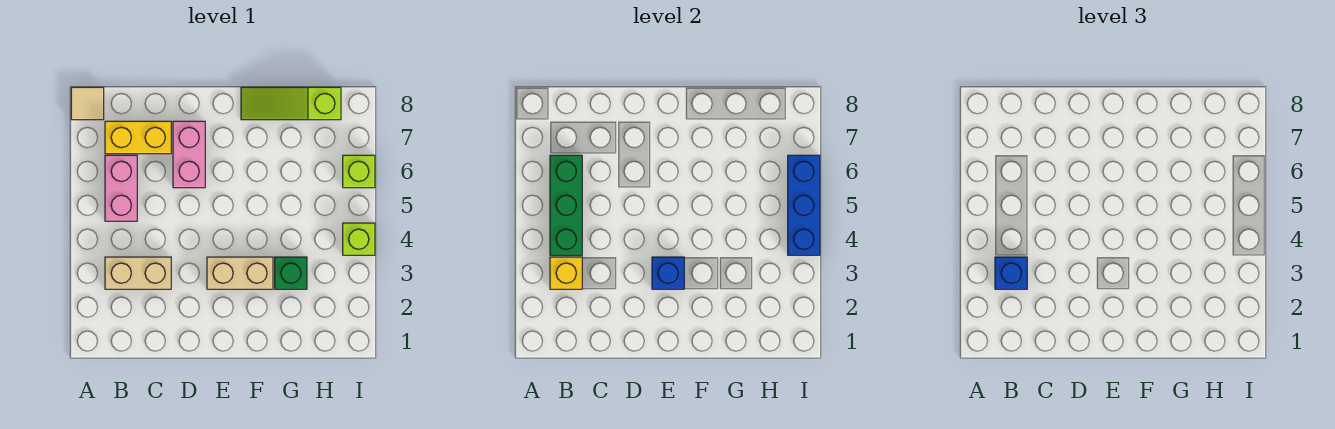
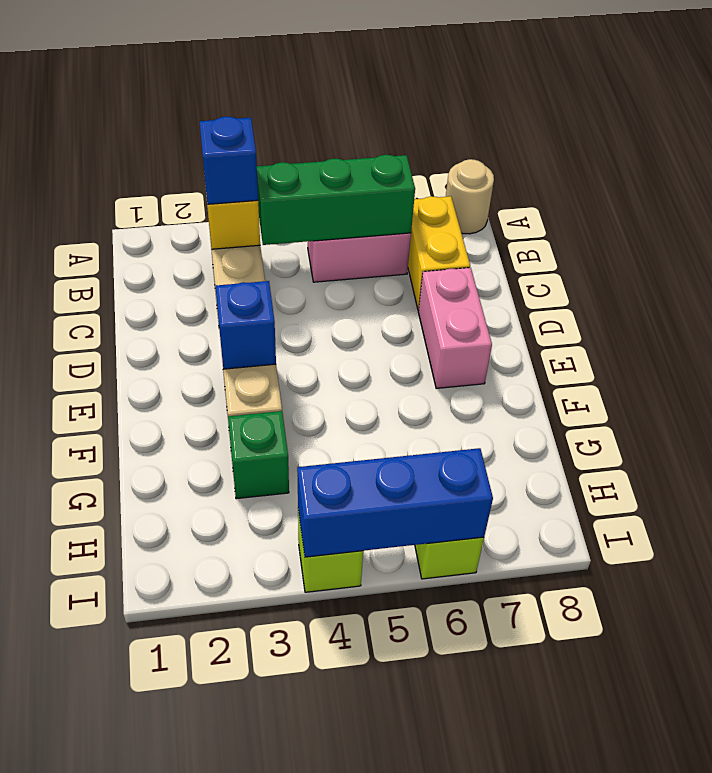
tan 1x1 tile [71,87,104,120] -> tan 1x1 round brick [446,159,494,234]
pink 1x2 brick [173,121,205,188] -> pink 1x2 brick turned to [418,268,492,388]
lime 1x3 slope [241,87,341,120] -> none

